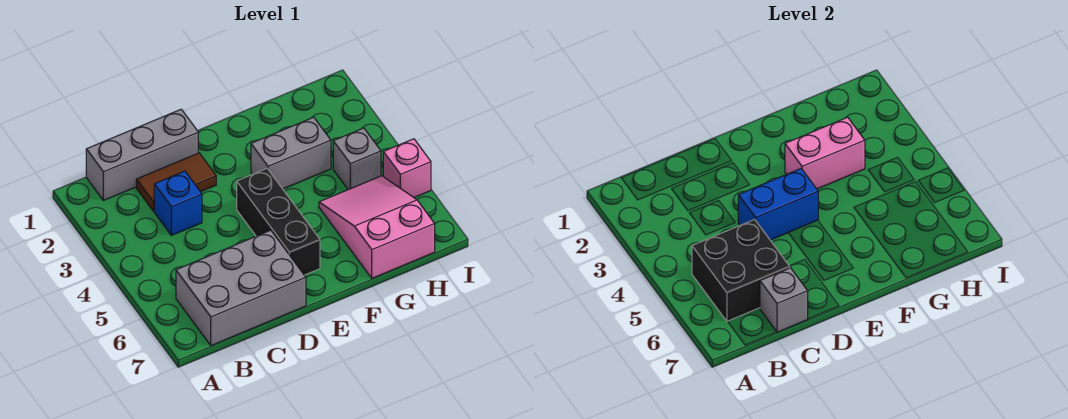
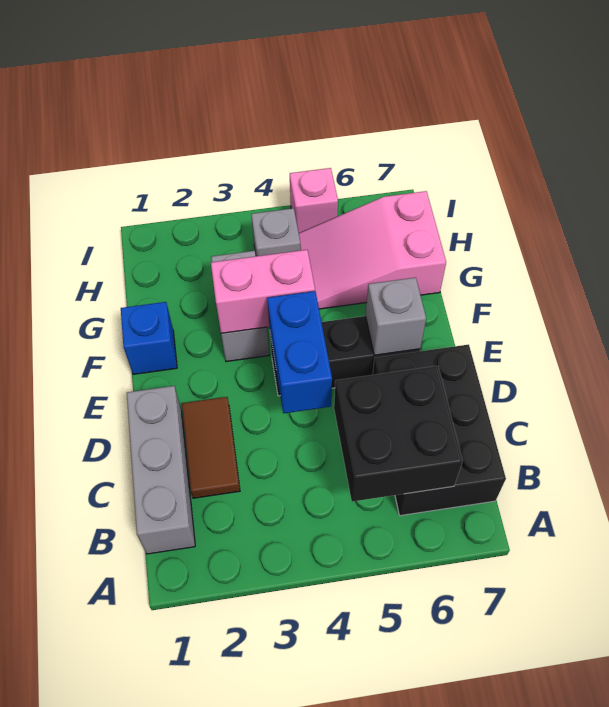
grey 2x3 brick [176,230,306,346] -> black 2x3 brick [373,344,506,516]
blue 1x1 brick [154,171,202,235] -> blue 1x1 brick moved to [121,302,177,374]
grey 1x1 brick [760,268,808,332] -> grey 1x1 brick moved to [366,278,426,355]
pink 1x2 brick [785,117,865,189] -> pink 1x2 brick turned to [211,250,315,333]

